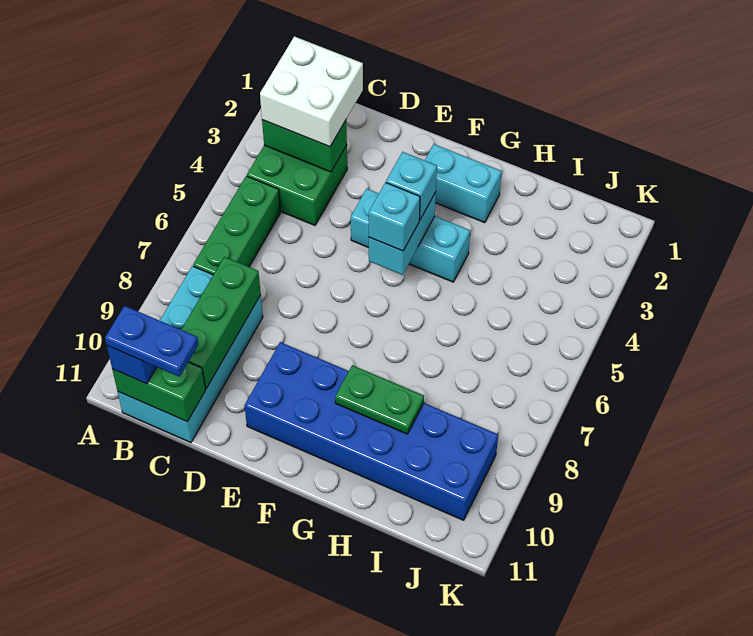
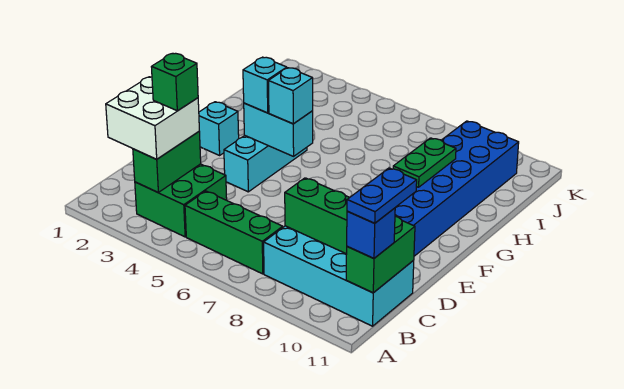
none -> green 1x1 brick [151,53,198,111]
cyan 1x2 brick [425,144,502,223] -> cyan 1x1 brick [199,102,239,155]

